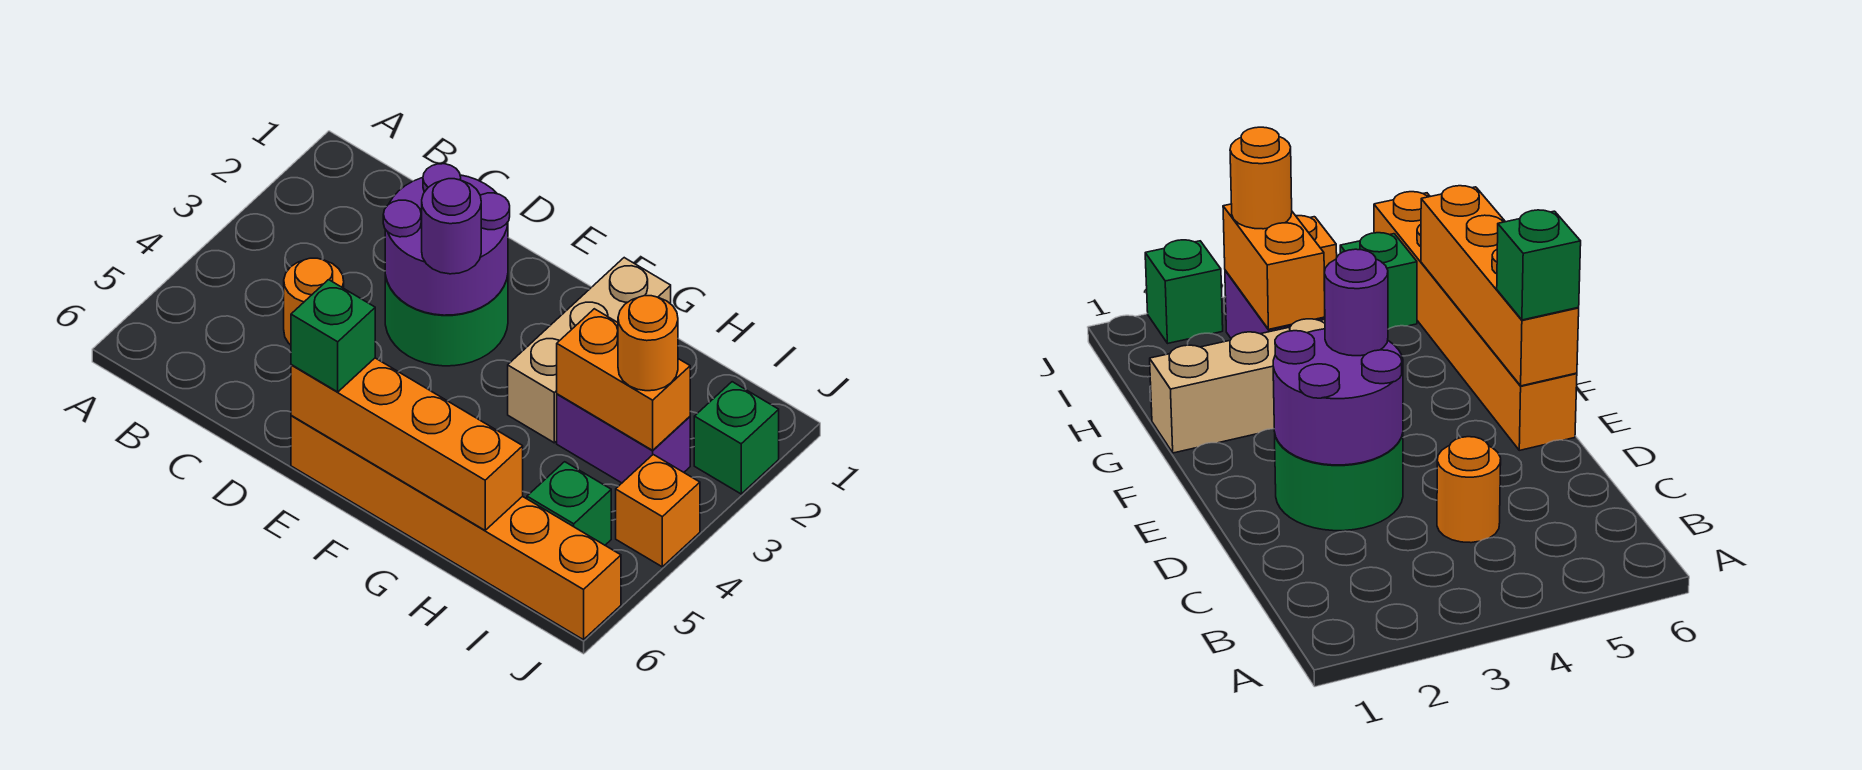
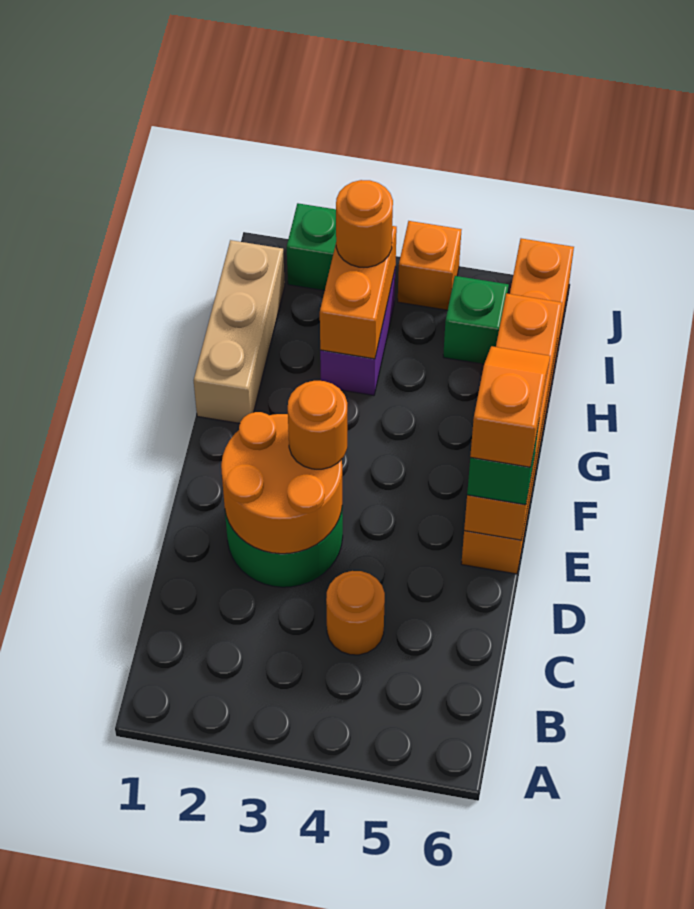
purple 2x2 round brick [383,164,510,315] -> orange 2x2 round brick [221,412,342,554]
purple 1x1 round brick [422,179,481,274] -> orange 1x1 round brick [288,381,347,469]
none -> orange 1x2 slope [470,346,550,467]
tan 1x3 brick [508,258,671,443] -> tan 1x3 brick turned to [194,240,285,423]

